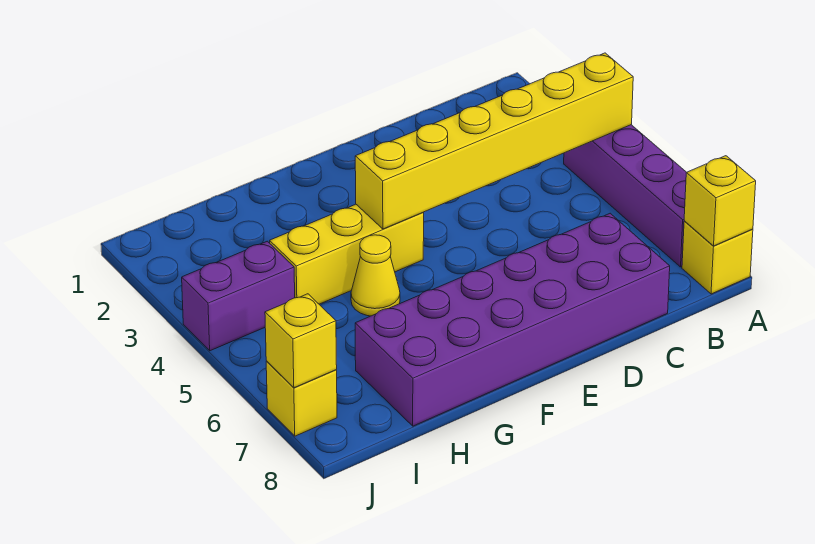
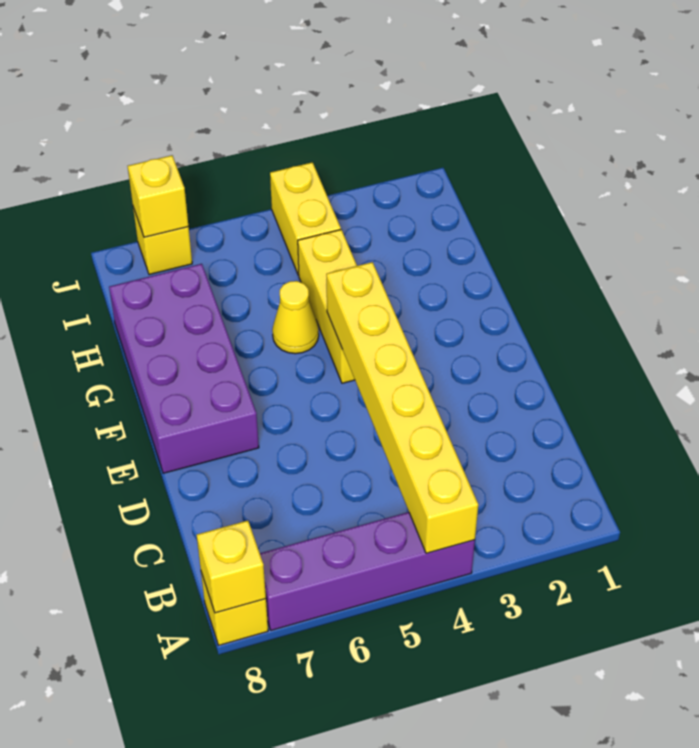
purple 2x6 brick [355,213,670,426] -> purple 2x4 brick [109,264,259,473]
purple 1x2 brick [182,241,295,351] -> yellow 1x2 brick [270,162,341,275]

